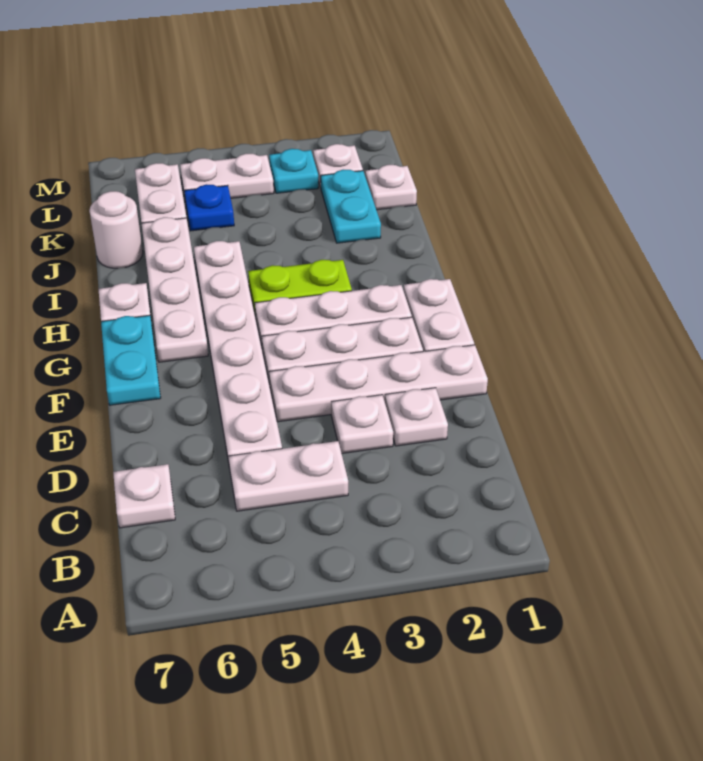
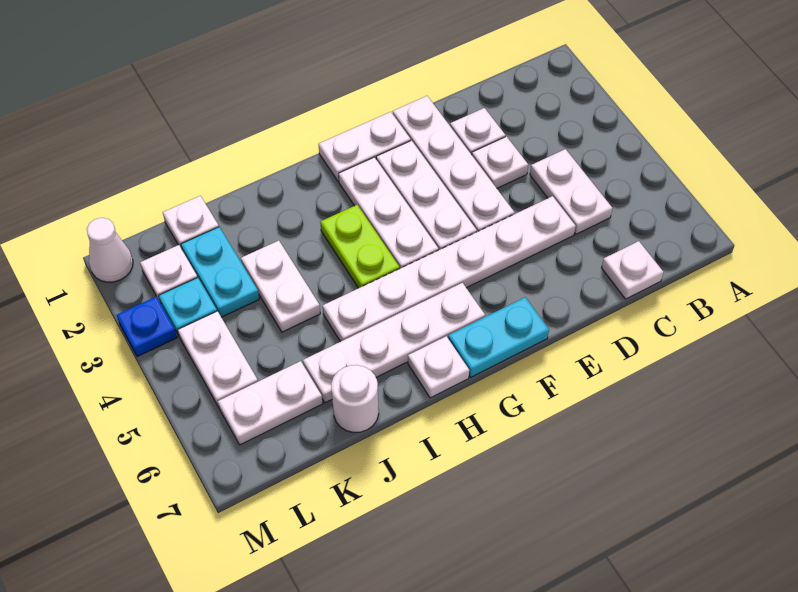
cyan 1x2 plate [321,170,381,243] -> cyan 1x2 plate turned to [181,227,259,317]
none -> white 1x2 plate [241,241,320,332]
blue 1x1 plate [184,184,234,231] -> blue 1x1 plate moved to [117,297,177,357]
none -> white 1x1 cone [87,218,133,282]

